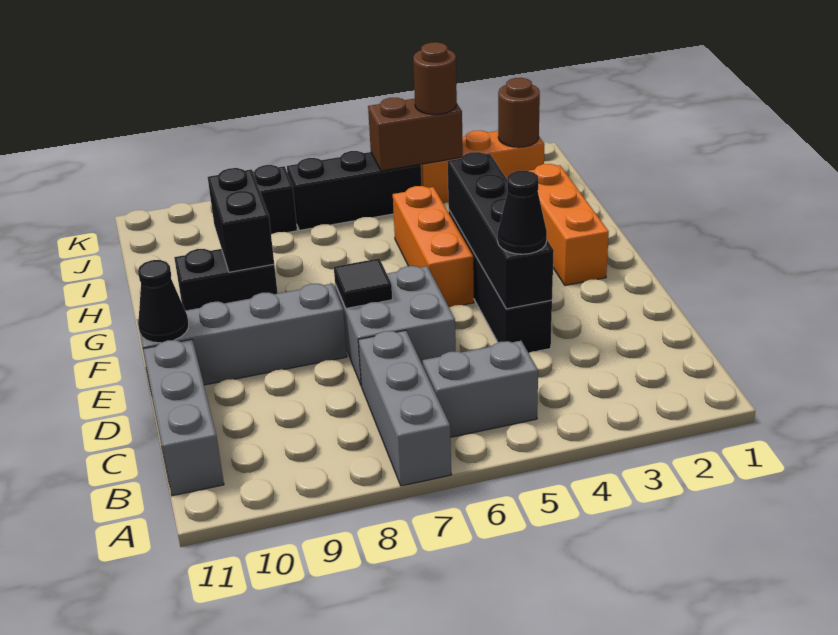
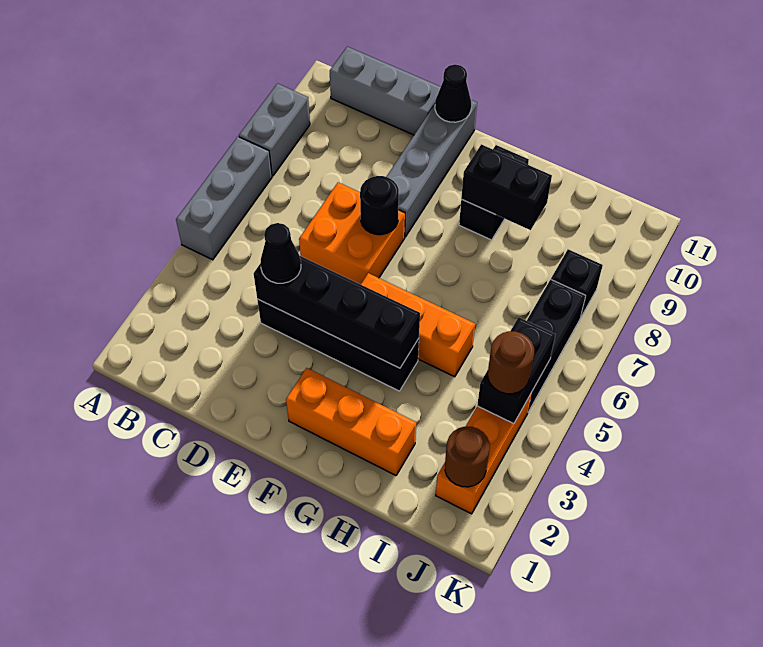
grey 1x3 brick [358,330,451,486] -> grey 1x3 brick turned to [176,137,272,260]
grey 1x2 brick [423,341,538,437] -> grey 1x2 brick moved to [239,84,310,176]
grey 2x2 brick [335,266,456,386] -> orange 2x2 brick [299,182,405,284]
black 1x1 tile [334,259,392,308] -> black 1x1 round brick [360,176,399,235]
brown 1x2 brick [368,98,463,171] -> black 1x2 brick [477,317,556,424]

